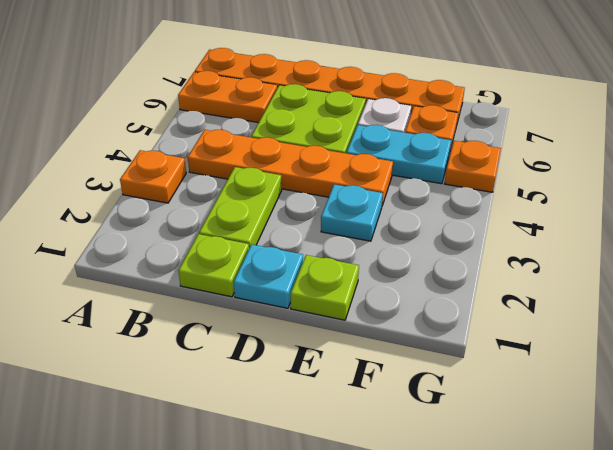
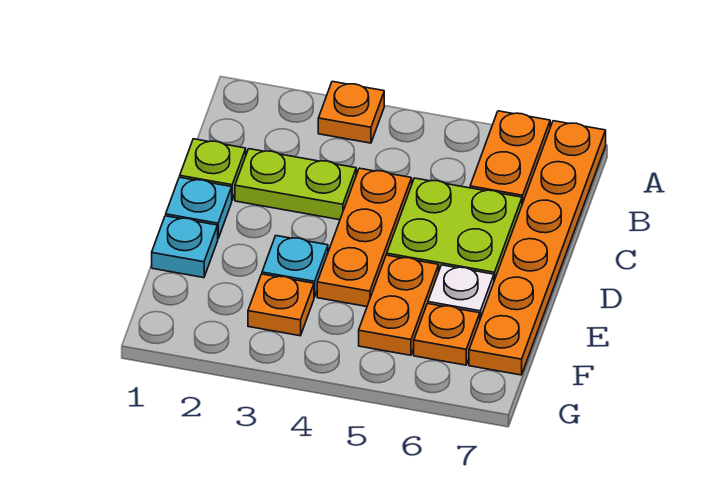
orange 1x4 plate [188,130,393,205] -> orange 1x3 plate [317,168,412,307]
lime 1x1 plate [290,255,359,320] -> cyan 1x1 plate [152,216,218,278]
cyan 1x2 plate [347,125,451,184] -> orange 1x2 plate [359,255,439,355]
orange 1x1 plate [444,141,501,192] -> orange 1x1 plate moved to [248,274,314,336]

